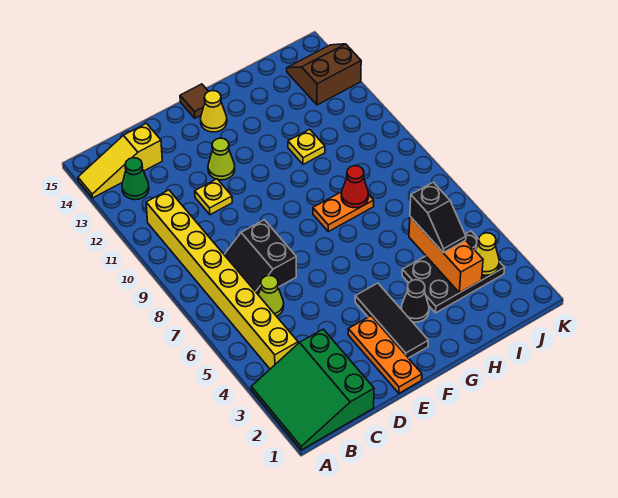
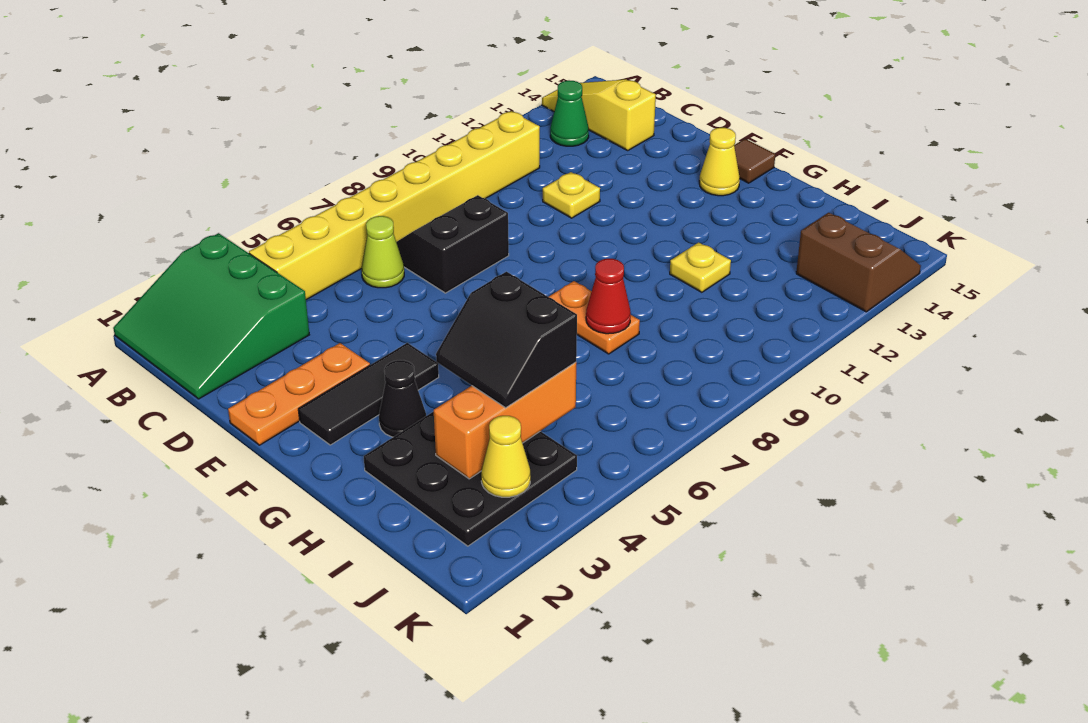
green 3x3 slope [251,329,374,450] -> green 3x3 slope turned to [113,233,309,399]
lime 1x1 cone [208,138,235,180] -> none
black 2x3 plate [402,231,505,313] -> black 3x3 plate [364,411,577,546]
black 1x2 slope [410,182,466,253] -> black 2x2 slope [436,272,577,408]

